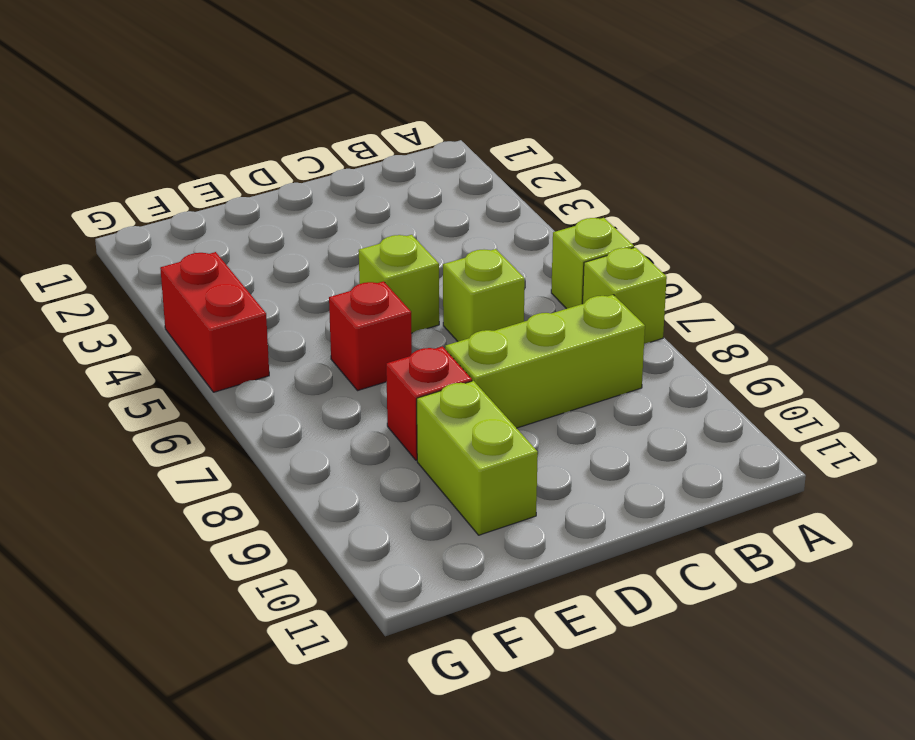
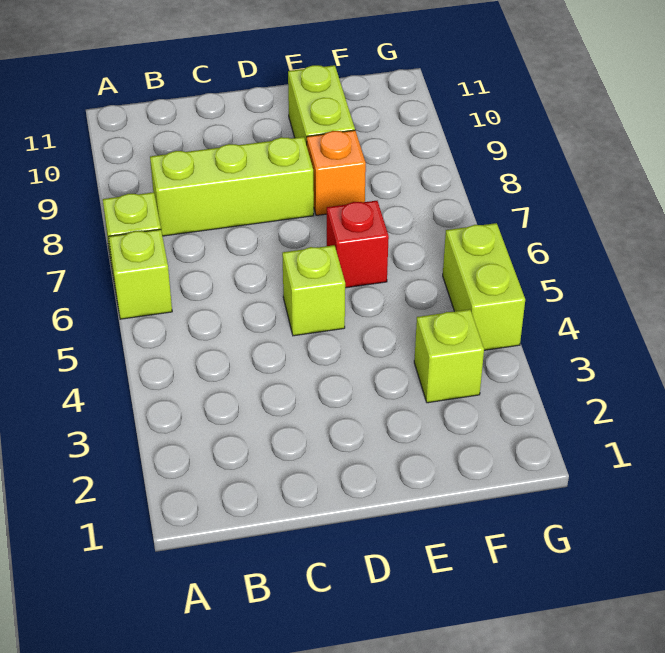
lime 1x1 brick [443,249,525,342] -> lime 1x1 brick moved to [414,309,484,403]
red 1x1 brick [386,346,472,460] -> orange 1x1 brick [307,130,366,216]
red 1x2 brick [160,252,269,392] -> lime 1x2 brick [443,223,525,350]

